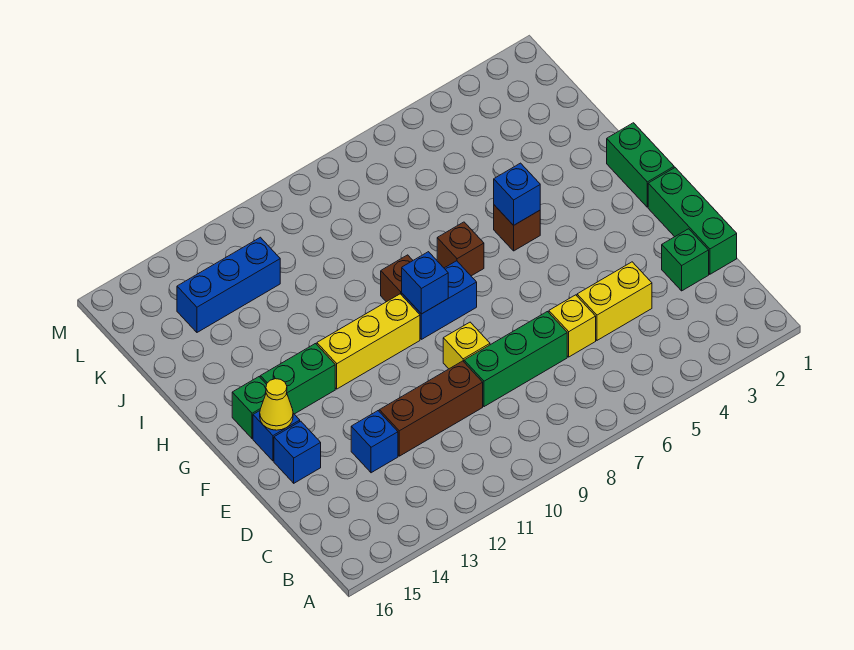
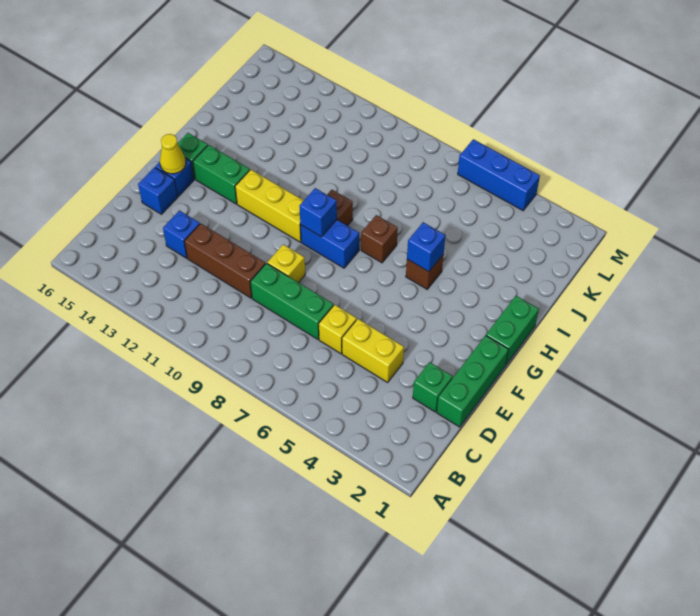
blue 1x3 brick [177,237,280,332] -> blue 1x3 brick moved to [458,139,540,211]

